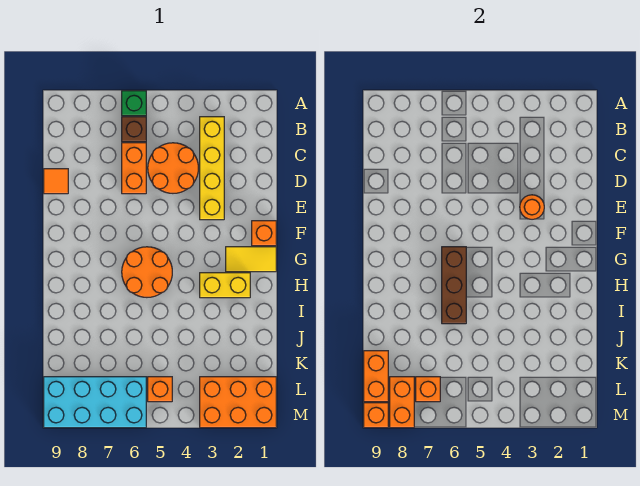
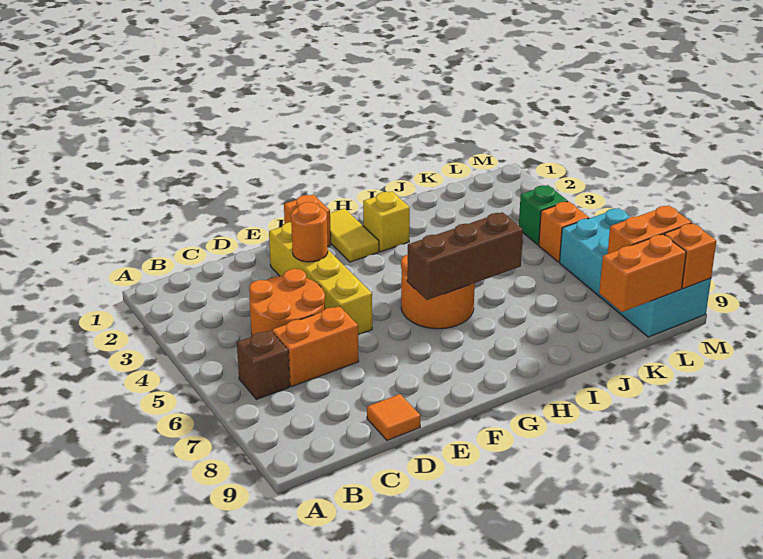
green 1x1 brick [122,91,146,116] -> green 1x1 brick moved to [519,185,568,245]
yellow 1x4 brick [200,117,224,220] -> yellow 1x4 brick turned to [269,222,372,335]
yellow 1x2 brick [200,273,250,298] -> yellow 1x1 brick [363,192,410,252]
orange 2x3 brick [200,377,276,428] -> none
orange 1x1 brick [416,377,440,402] -> none

